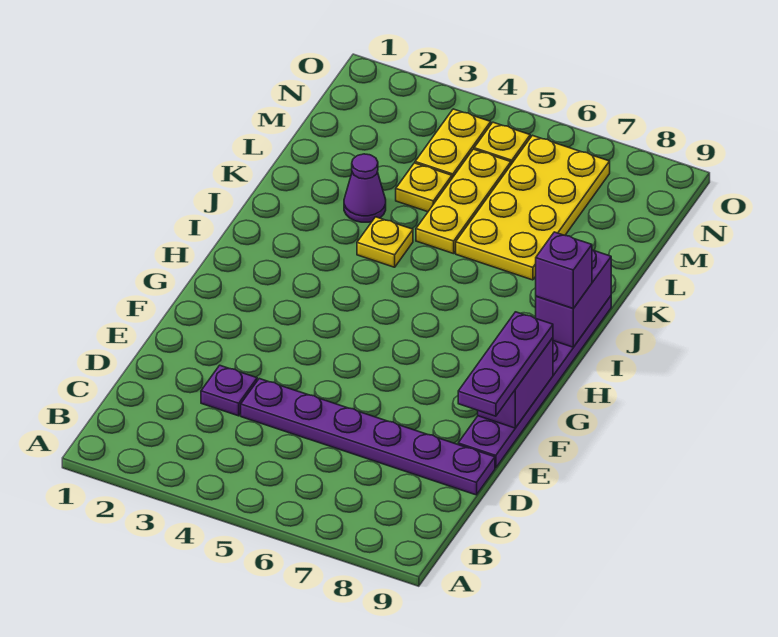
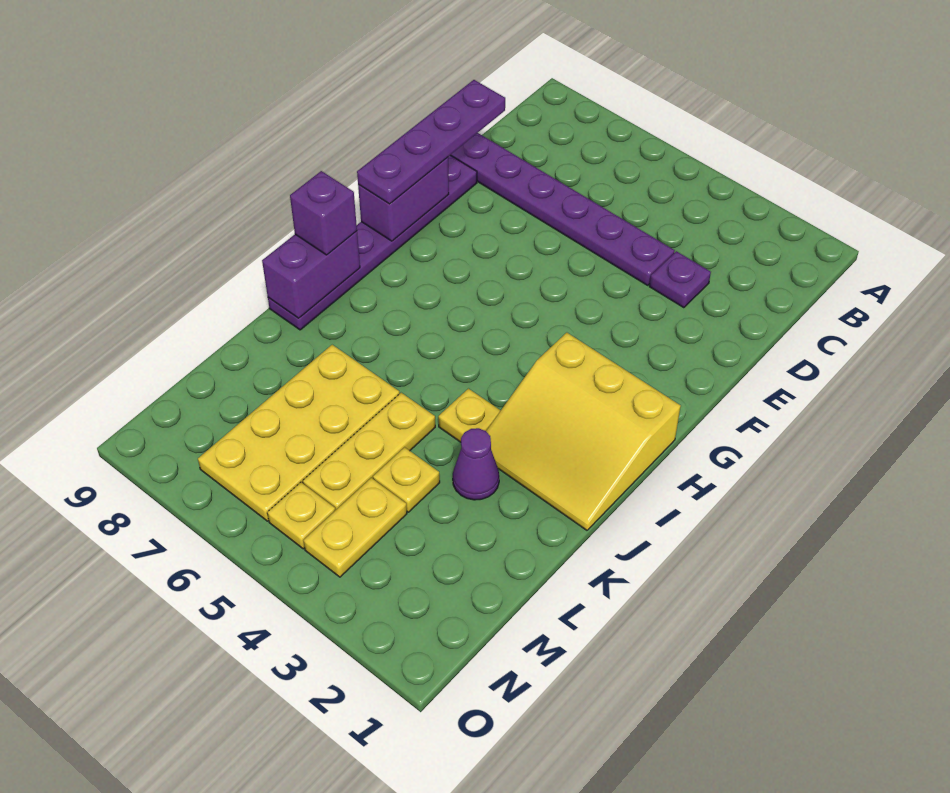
purple 1x3 plate [458,312,553,416] -> purple 1x4 plate [357,80,505,204]
none -> yellow 3x3 slope [486,333,681,530]

